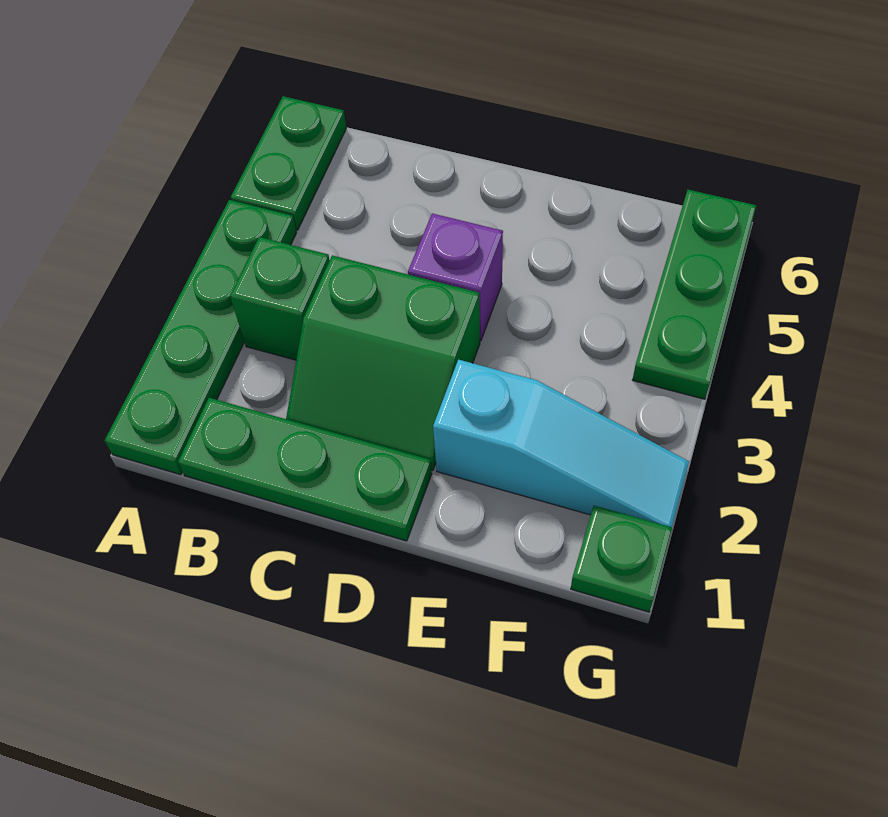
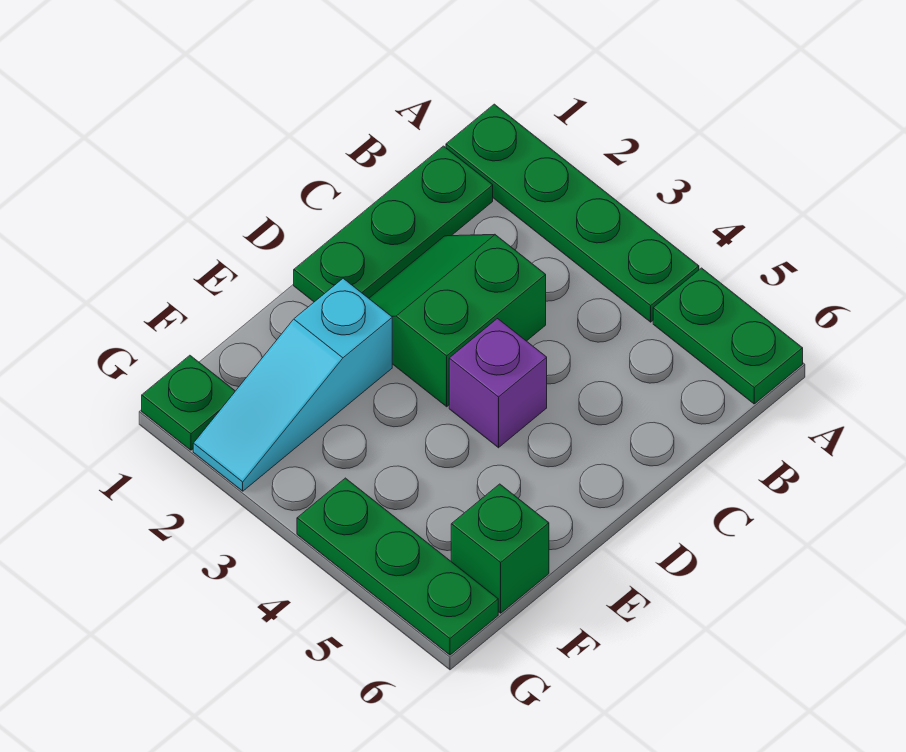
green 1x1 brick [230,237,330,360] -> green 1x1 brick moved to [451,484,549,613]

